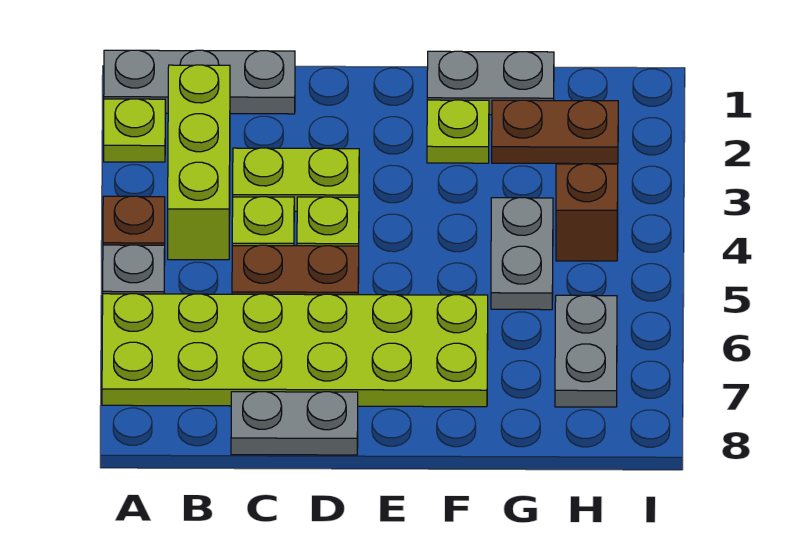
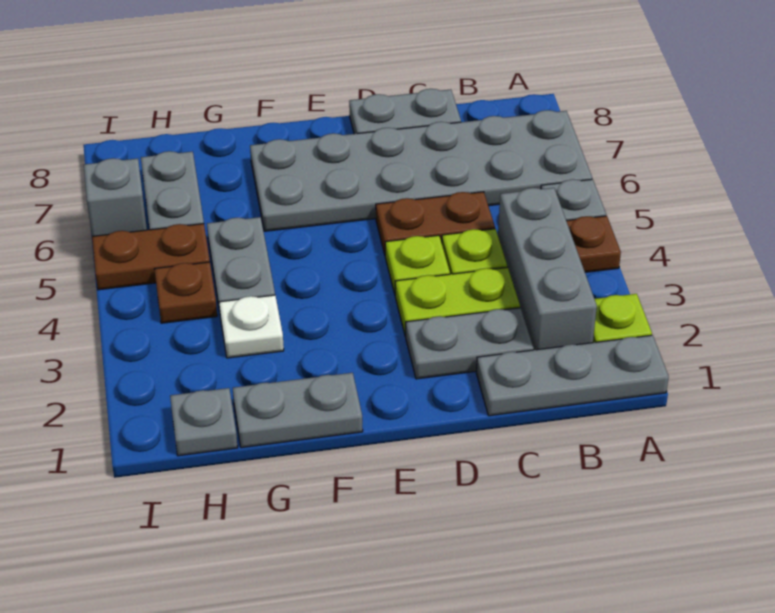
lime 2x6 plate [102,294,488,407] -> grey 2x6 plate [250,110,592,231]
lime 1x3 brick [168,65,230,260] -> grey 1x3 brick [498,188,597,350]
none -> grey 1x2 plate [406,308,534,379]
lime 1x1 plate [427,100,489,163] -> none
brown 1x2 plate [492,100,618,164] -> brown 1x2 plate moved to [92,224,210,290]
none -> white 1x1 plate [219,295,284,358]
none -> grey 1x1 plate [170,388,238,456]
brown 1x1 brick [556,164,618,261] -> brown 1x1 plate [154,262,217,323]
none -> grey 1x1 brick [84,158,147,236]

